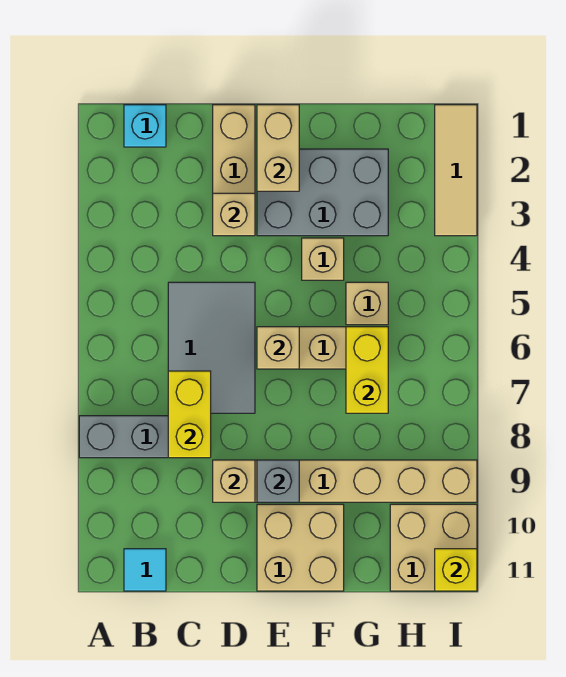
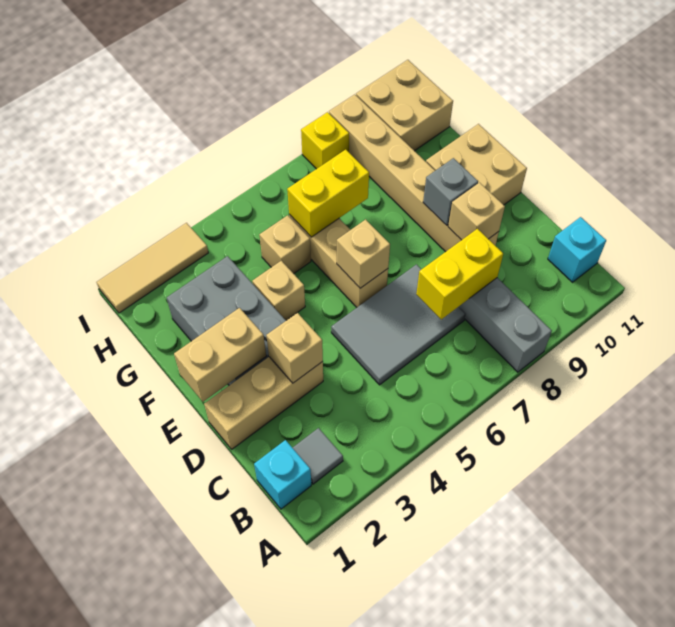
none -> grey 1x1 tile [293,428,343,484]
cyan 1x1 tile [124,549,166,591] -> cyan 1x1 brick [548,217,606,282]
yellow 1x1 brick [435,549,477,591] -> yellow 1x1 brick moved to [301,112,349,169]

